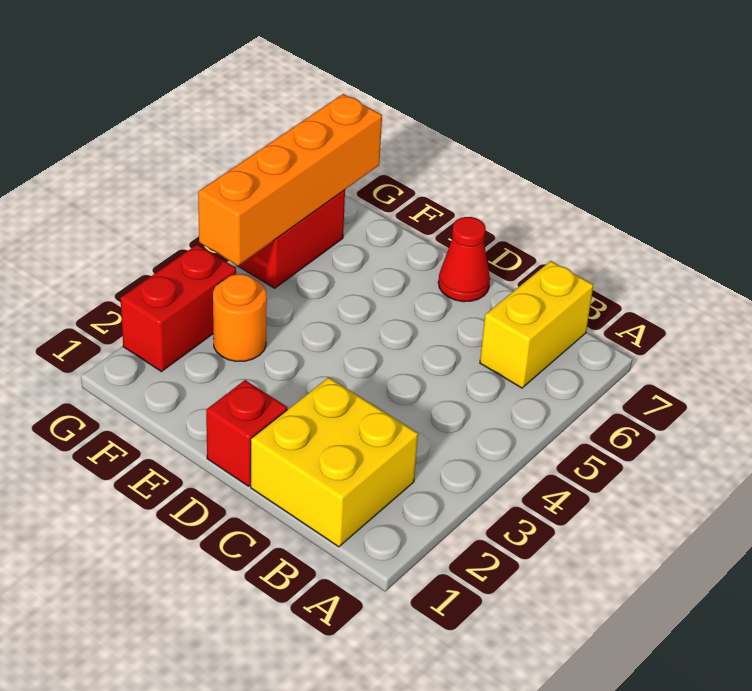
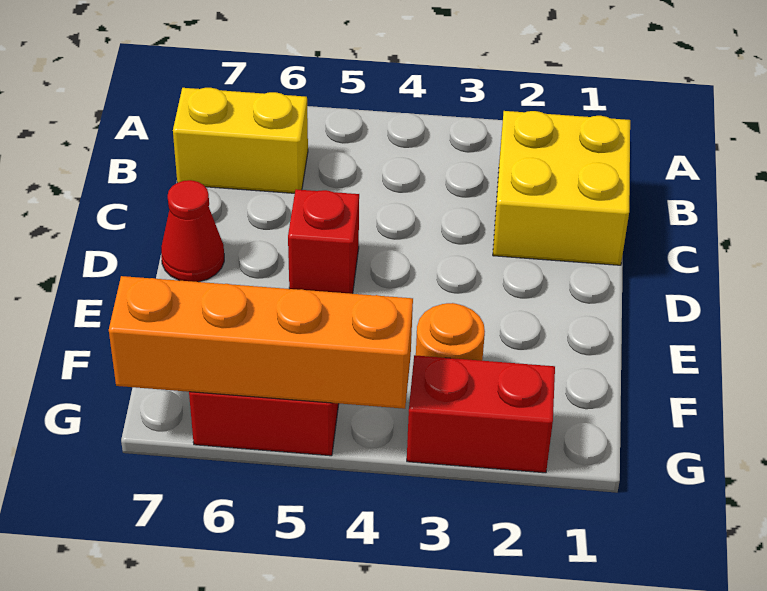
red 1x1 brick [206,380,287,486] -> red 1x1 brick moved to [288,189,359,294]

